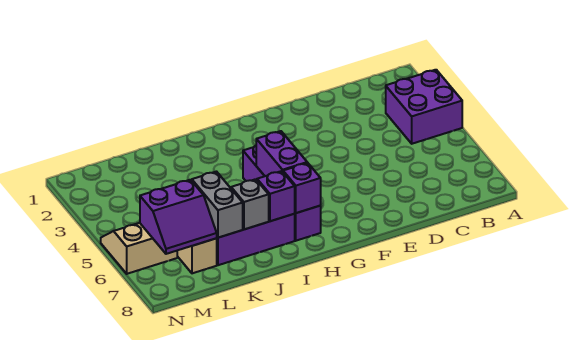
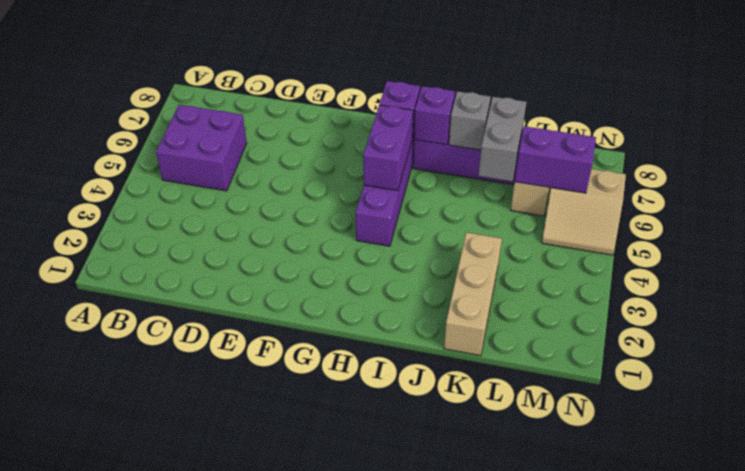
purple 2x2 brick [386,70,462,144] -> purple 2x2 brick moved to [156,105,247,191]
none -> tan 1x3 brick [444,232,502,356]

